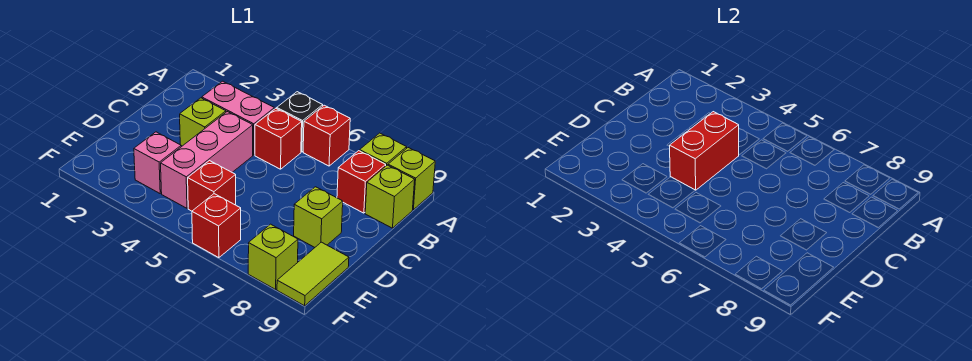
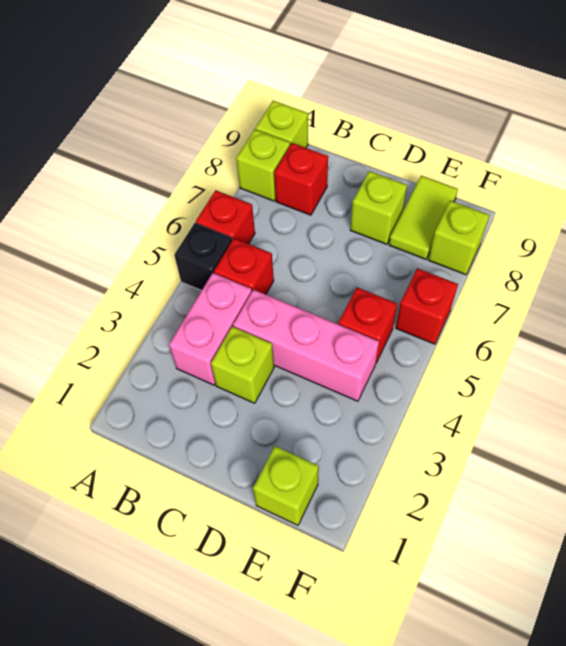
lime 1x1 brick [365,165,415,228] -> lime 1x1 brick moved to [253,446,319,525]
red 1x2 brick [670,112,739,190] -> none
pink 1x1 brick [134,132,181,193] -> none
lime 1x2 tile [277,242,349,306] -> lime 1x2 tile turned to [389,176,458,259]

